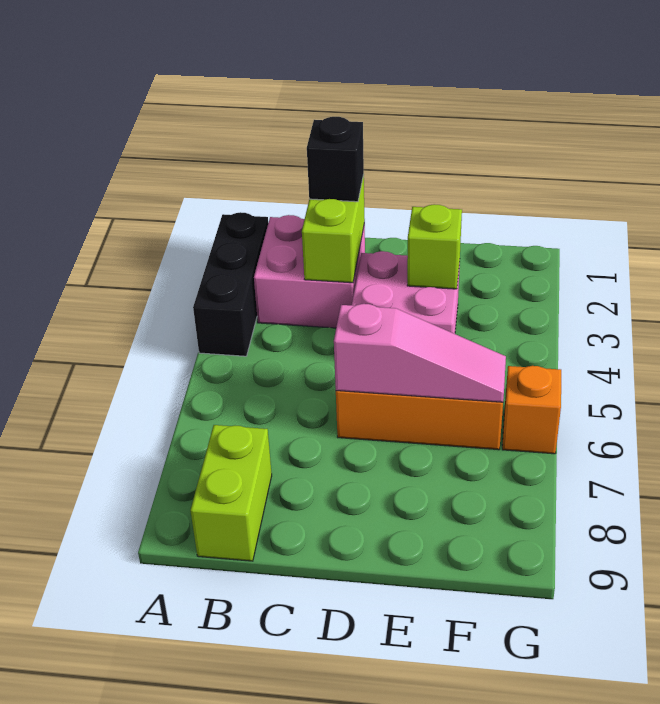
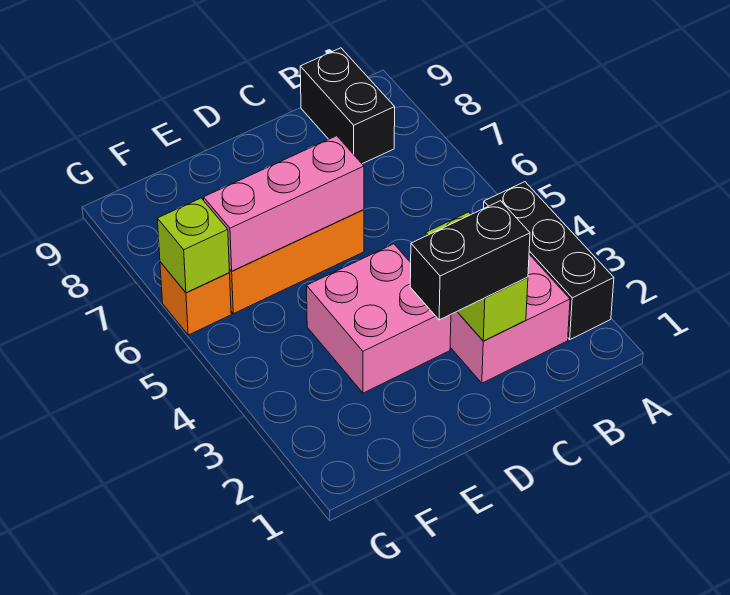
lime 1x2 brick [190,425,272,561] -> black 1x2 brick [300,48,395,164]
black 1x1 brick [307,117,364,202] -> black 1x2 brick [410,201,530,320]
pink 1x3 slope [334,304,506,402] -> pink 1x3 brick [203,136,364,271]
lime 1x1 brick [407,204,462,289] -> lime 1x1 brick moved to [157,198,229,293]

